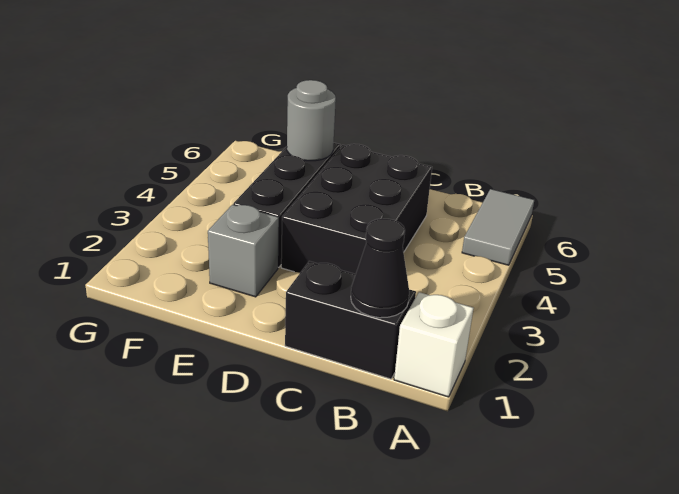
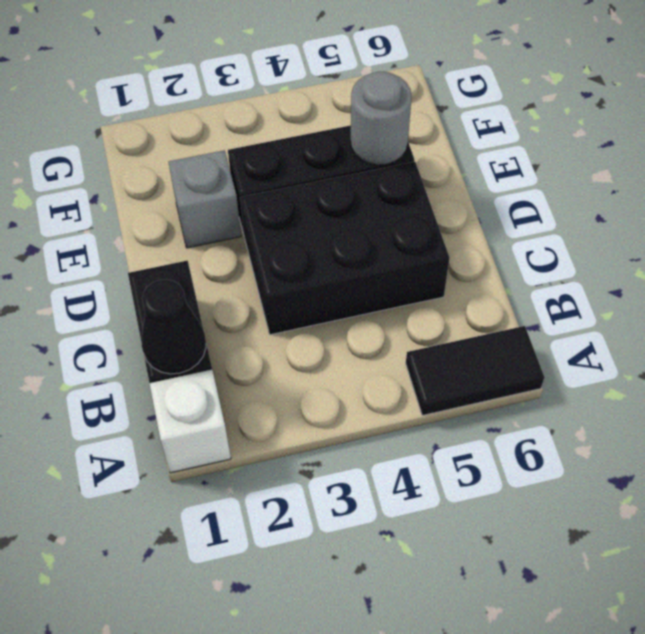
grey 1x2 tile [462,189,534,265] -> black 1x2 tile [406,326,544,415]

